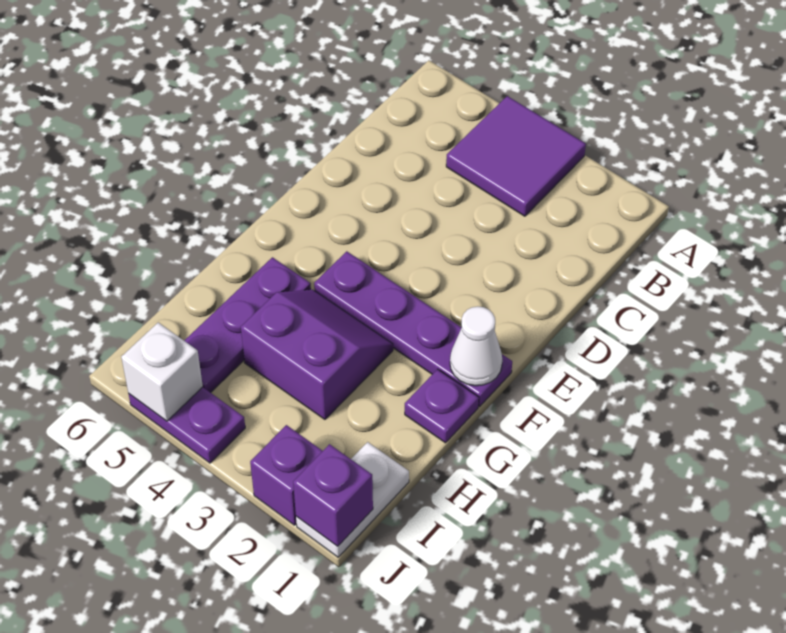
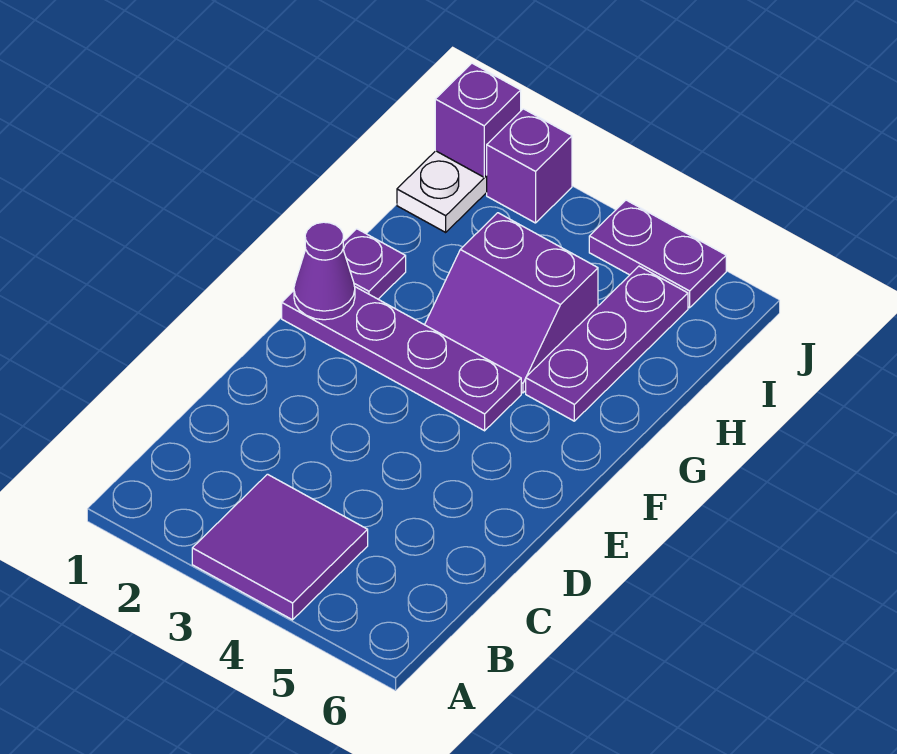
white 1x1 cone [450,306,502,386] -> purple 1x1 cone [294,222,355,320]
white 1x1 brick [121,322,203,421] -> none

